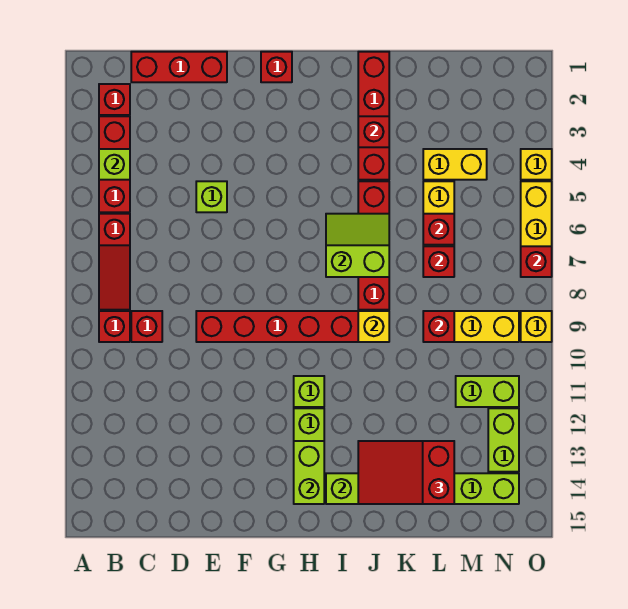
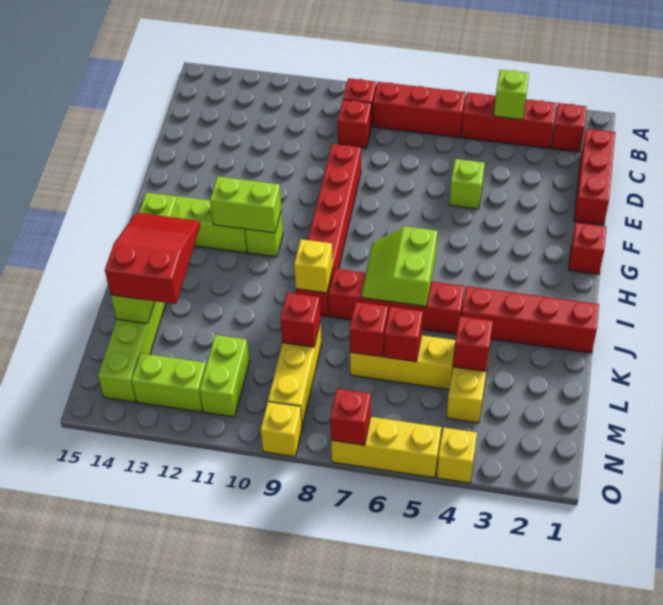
red 1x3 slope [99,214,130,310] -> red 1x3 brick [373,82,466,137]
lime 1x2 brick [294,441,324,504] -> lime 1x2 brick moved to [210,176,281,233]
lime 2x2 slope [326,214,389,277] -> lime 2x2 slope turned to [362,226,437,306]
red 1x1 brick [358,116,389,147] -> red 1x1 brick moved to [453,316,493,372]

